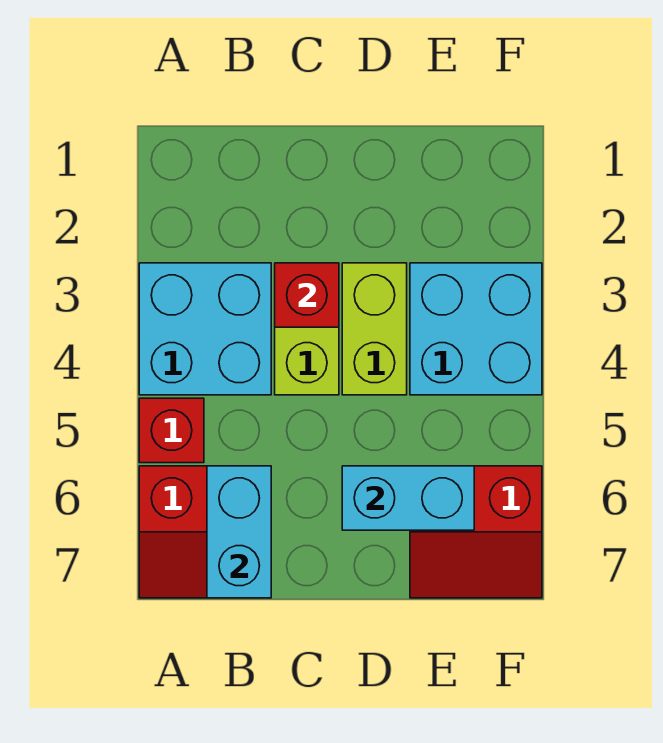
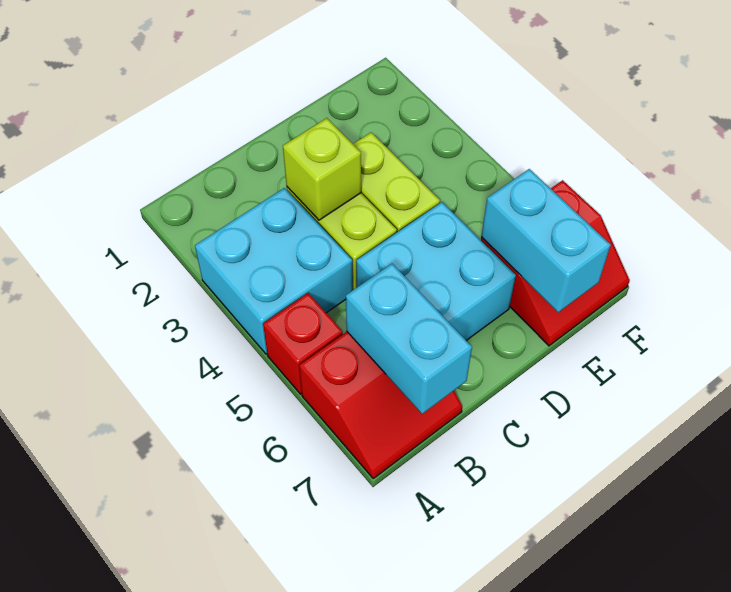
red 1x1 brick [275,263,339,327] -> lime 1x1 brick [283,118,361,220]
cyan 1x2 brick [342,466,474,530] -> cyan 1x2 brick turned to [481,169,611,312]
cyan 2x2 brick [410,263,542,395] -> cyan 2x2 brick moved to [356,202,516,340]

